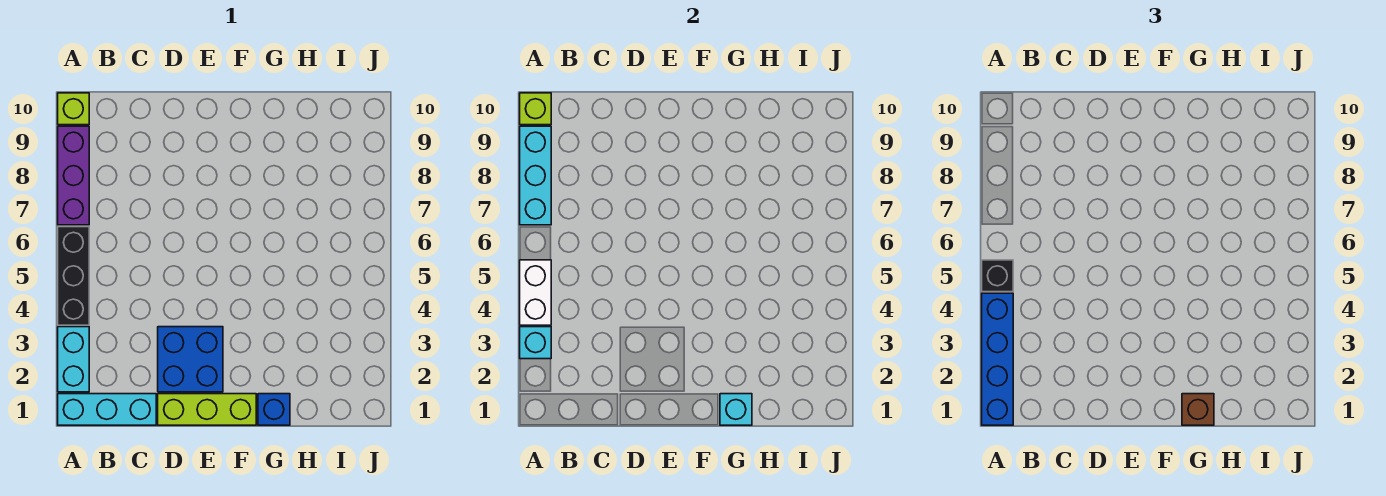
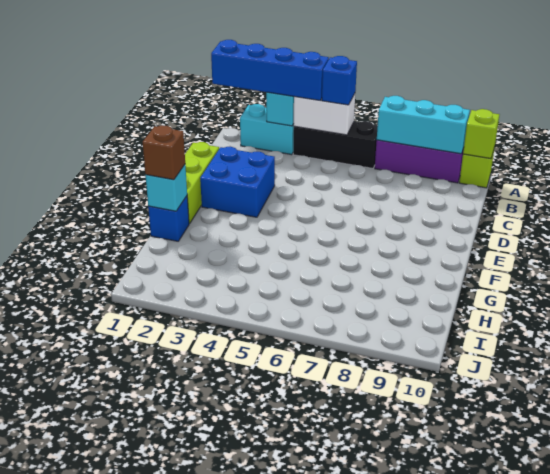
cyan 1x3 brick [58,394,156,425] -> none
black 1x1 brick [982,260,1013,292] -> blue 1x1 brick [322,56,357,105]

